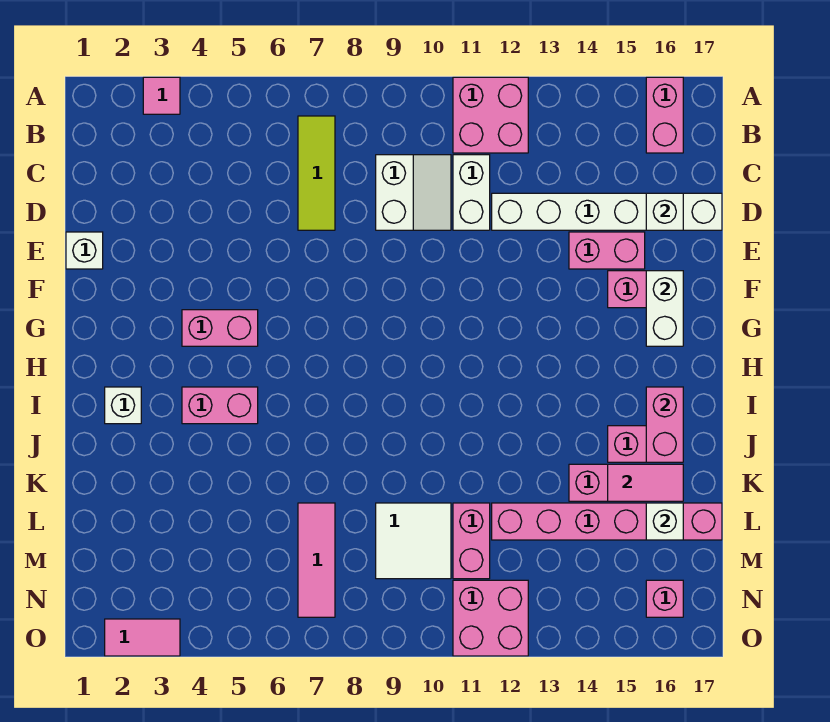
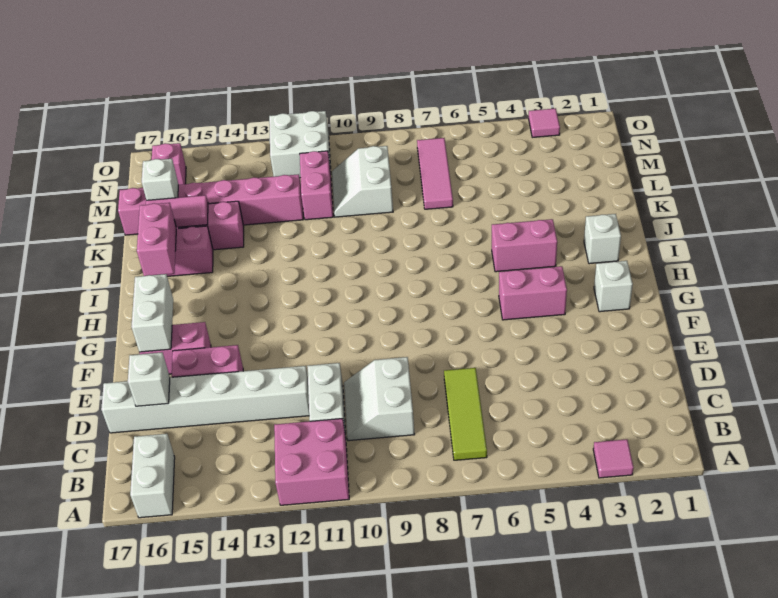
pink 1x2 brick [646,77,683,153] -> white 1x2 brick [130,434,175,518]
white 1x1 brick [66,232,103,269] -> white 1x1 brick moved to [594,261,633,312]
white 2x2 tile [376,503,451,579] -> white 2x2 slope [332,146,393,217]
pink 2x2 brick [453,580,528,656] -> white 2x2 brick [269,111,331,178]
pink 1x2 tile [105,619,180,656] -> pink 1x1 tile [529,108,560,137]

